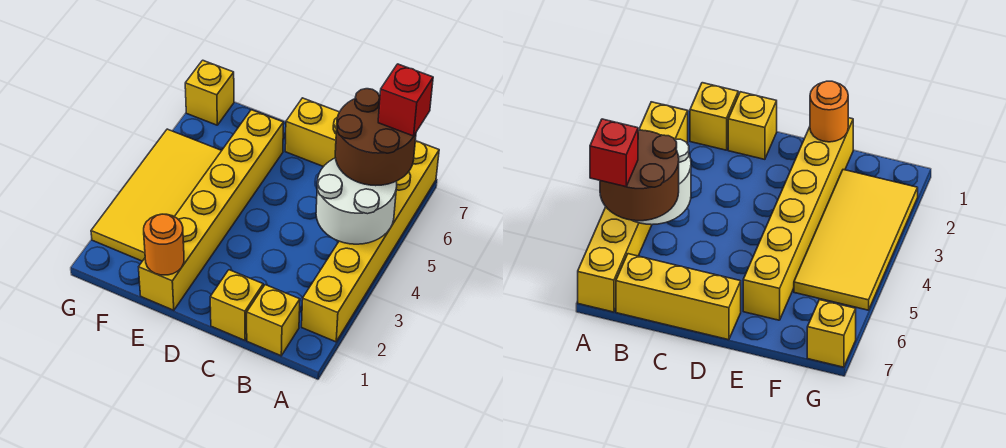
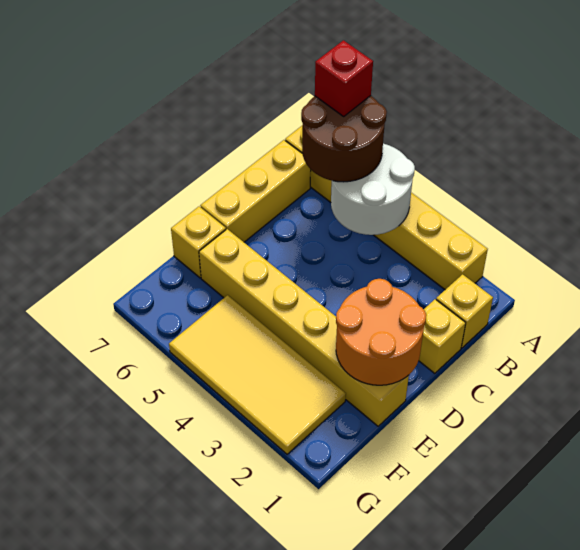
orange 1x1 round brick [144,214,184,275] -> orange 2x2 round brick [336,279,426,385]
yellow 1x1 brick [185,60,234,125] -> yellow 1x1 brick moved to [171,207,226,278]

